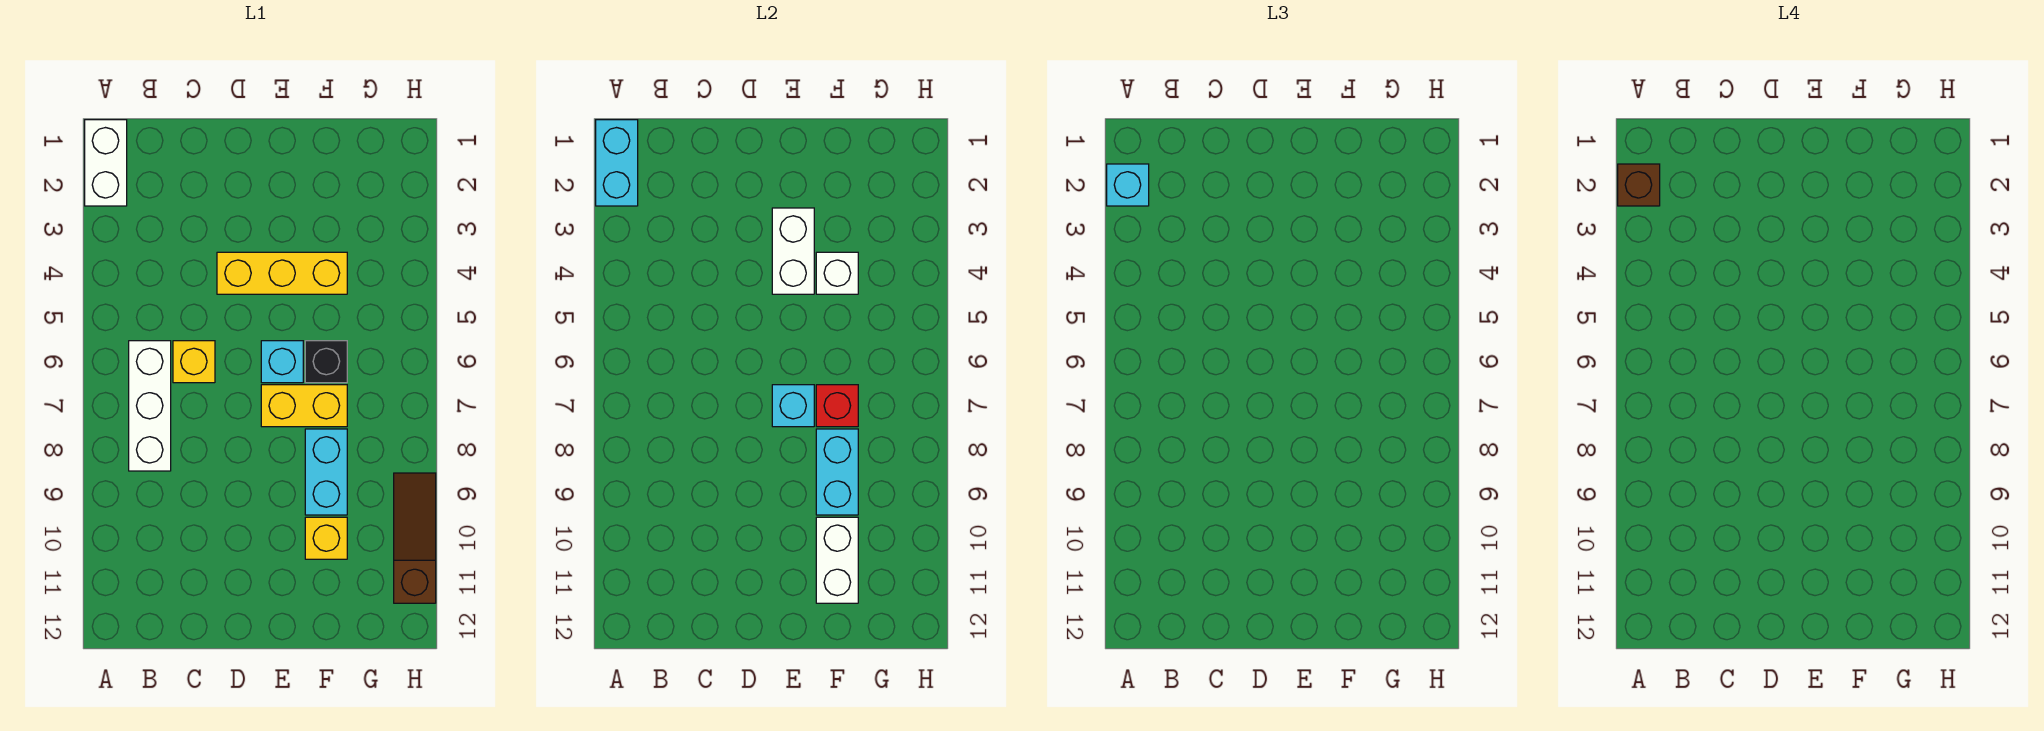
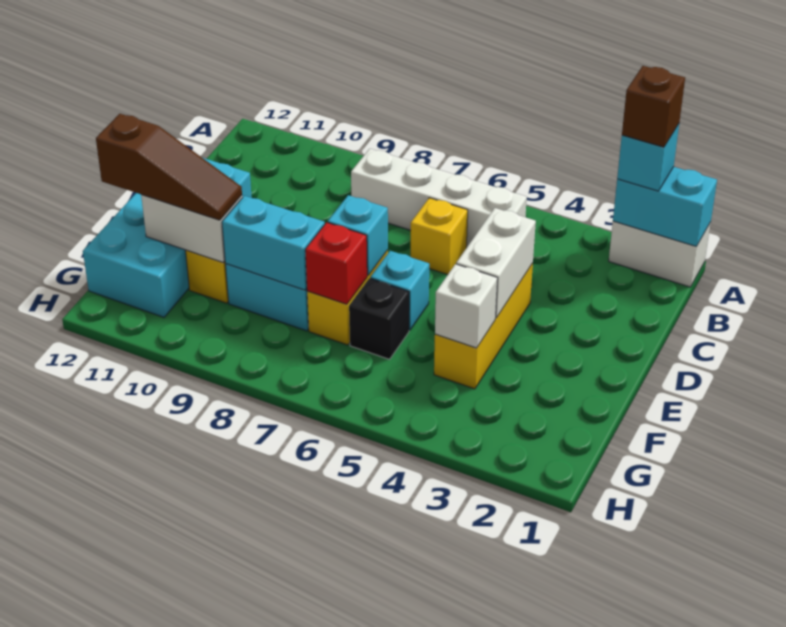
white 1x3 brick [129,341,171,471] -> white 1x4 brick [351,149,527,248]
none -> cyan 2x4 brick [83,158,252,317]
white 1x2 brick [772,208,814,294] -> white 1x2 brick turned to [456,208,536,318]
brown 1x3 slope [394,473,436,603] -> brown 1x3 slope moved to [96,114,242,220]

